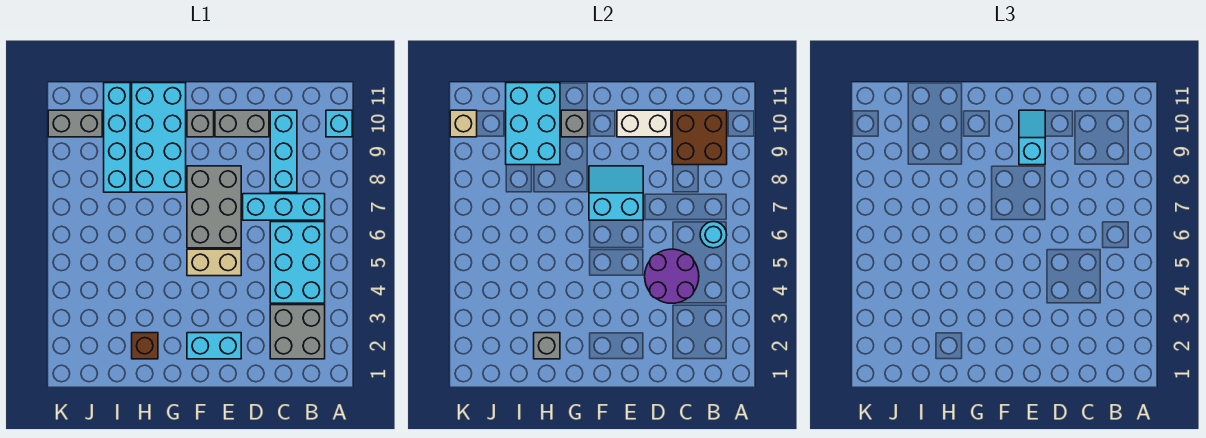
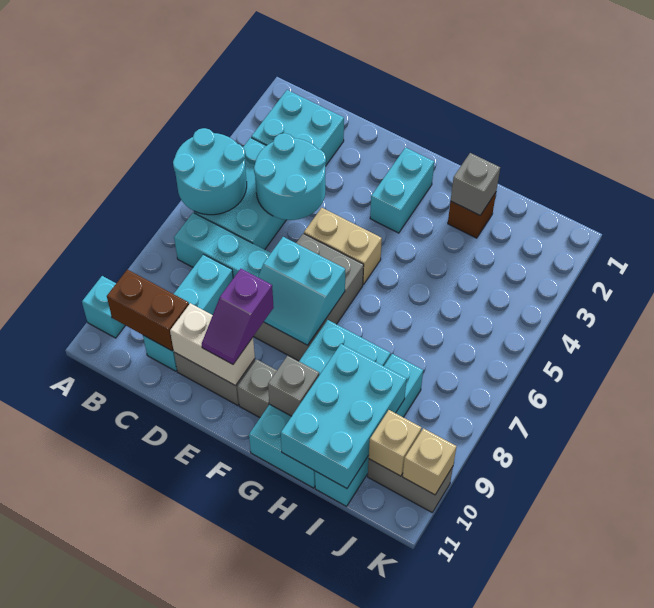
grey 2x2 brick [270,305,325,359] -> cyan 2x2 brick [251,90,344,166]
cyan 1x1 round brick [700,222,727,248] -> cyan 2x2 round brick [173,128,247,215]
brown 2x2 brick [672,110,727,165] -> brown 1x2 brick [107,269,189,351]
purple 2x2 round brick [645,249,699,303] -> cyan 2x2 round brick [254,133,326,220]
cyan 1x2 brick [187,333,241,359] -> cyan 1x2 brick turned to [370,148,434,233]
cyan 1x2 slope [1019,110,1045,165] -> purple 1x2 slope [202,269,274,364]
none -> tan 1x1 brick [368,410,422,476]

